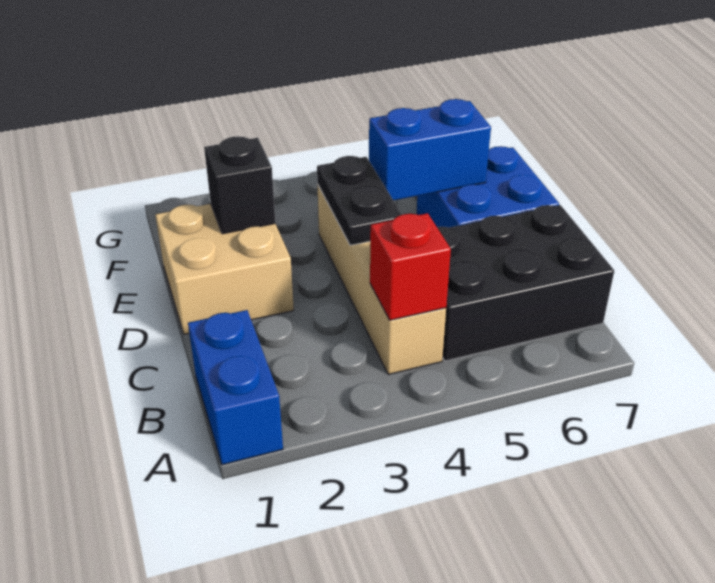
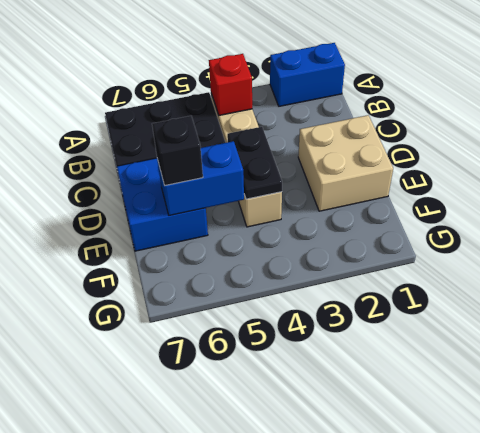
blue 1x2 brick [188,310,283,465] -> blue 1x2 brick turned to [270,43,345,106]
black 1x1 brick [204,136,275,234] -> black 1x1 brick moved to [152,116,203,186]

